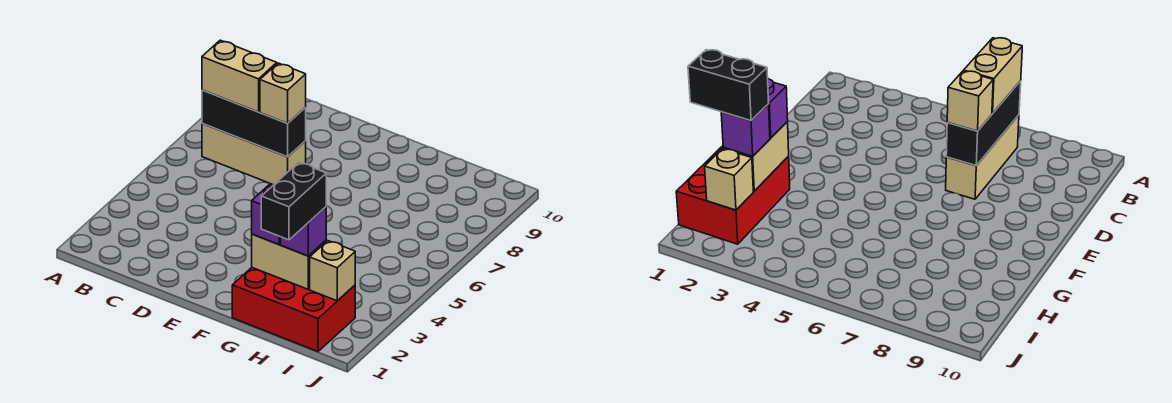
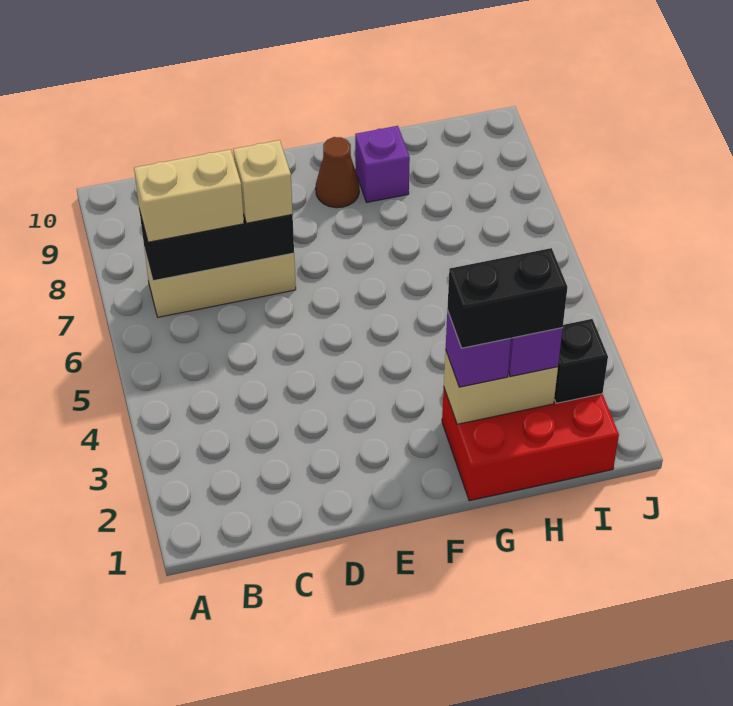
none -> brown 1x1 cone [316,137,359,208]
none -> purple 1x1 brick [355,126,410,202]
black 1x2 brick [261,162,326,240] -> black 1x2 brick turned to [447,248,567,348]
tan 1x1 brick [310,241,355,301] -> black 1x1 brick [554,319,608,403]

